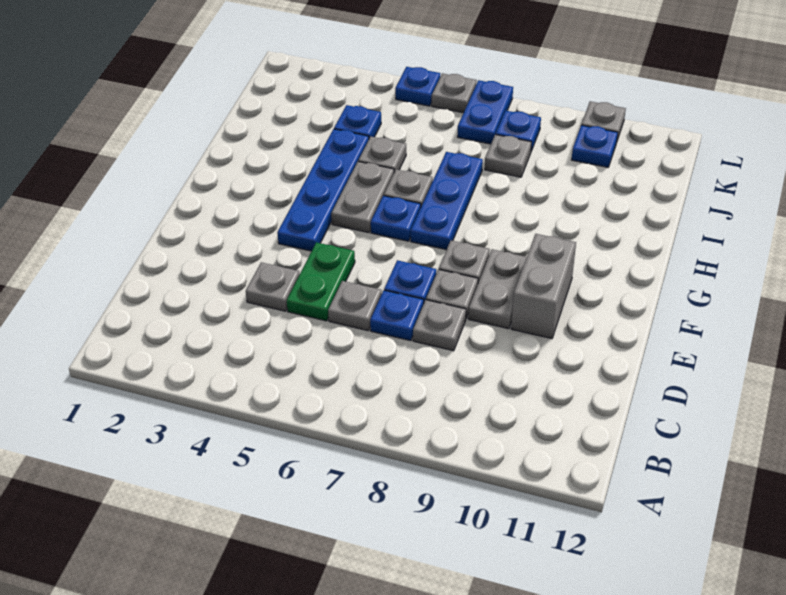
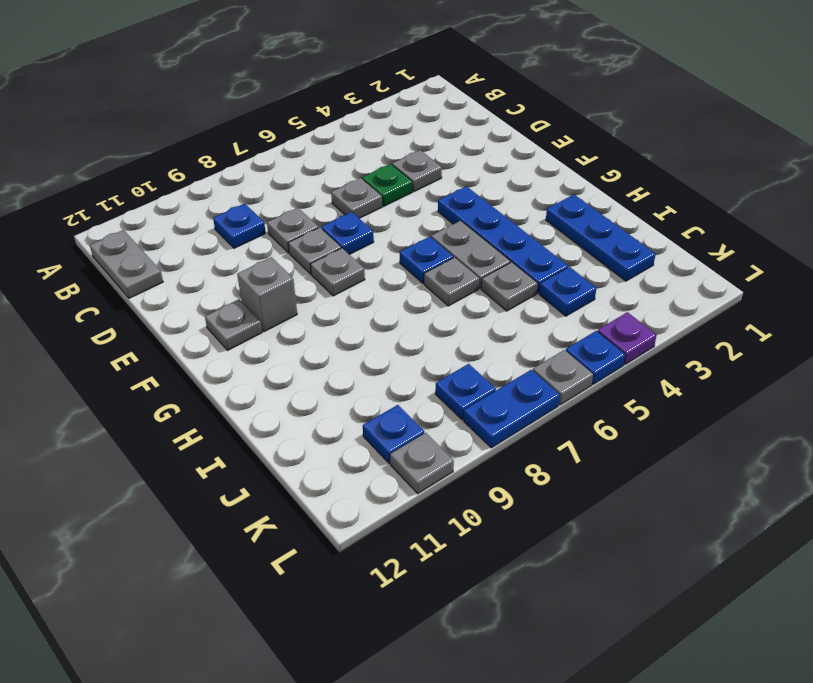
green 1x2 plate [287,242,355,321] -> green 1x1 plate [362,164,412,206]
blue 1x1 plate [370,290,424,341] -> blue 1x1 plate moved to [213,204,266,248]
grey 1x2 plate [468,249,527,329] -> grey 1x2 plate moved to [90,230,163,298]
grey 1x2 brick [511,234,576,339] -> grey 1x1 brick [237,257,297,332]
blue 1x3 plate [411,152,483,250] -> blue 1x3 plate moved to [546,195,656,281]
grey 1x1 plate [485,135,532,177] -> grey 1x1 plate moved to [205,299,262,350]
blue 1x2 plate [457,80,513,144] -> blue 1x2 plate turned to [464,370,560,448]
none -> purple 1x1 plate [598,312,657,365]

